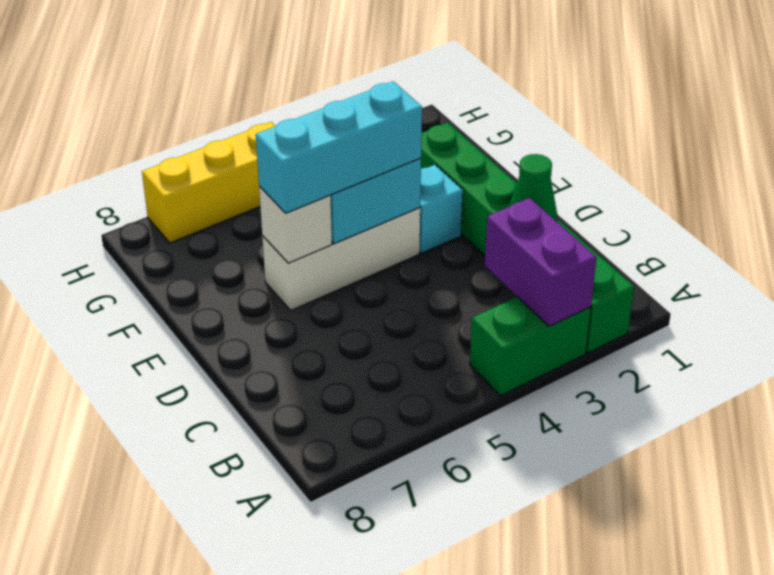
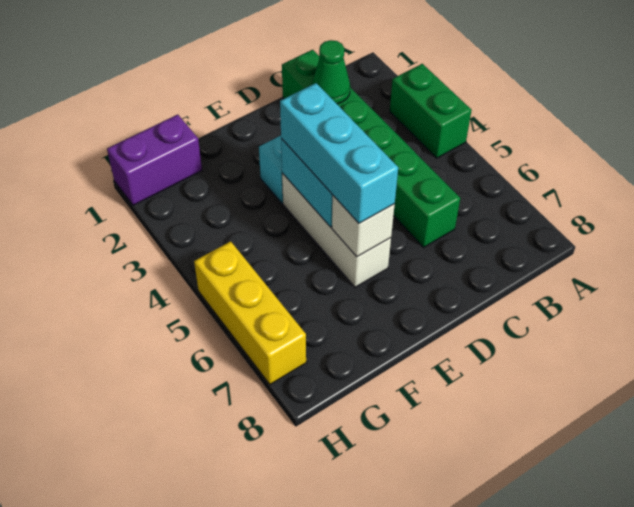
green 1x6 brick [421,123,634,353] -> green 1x6 brick turned to [282,50,460,247]
purple 1x2 brick [485,198,597,326] -> purple 1x2 brick moved to [107,115,202,205]

